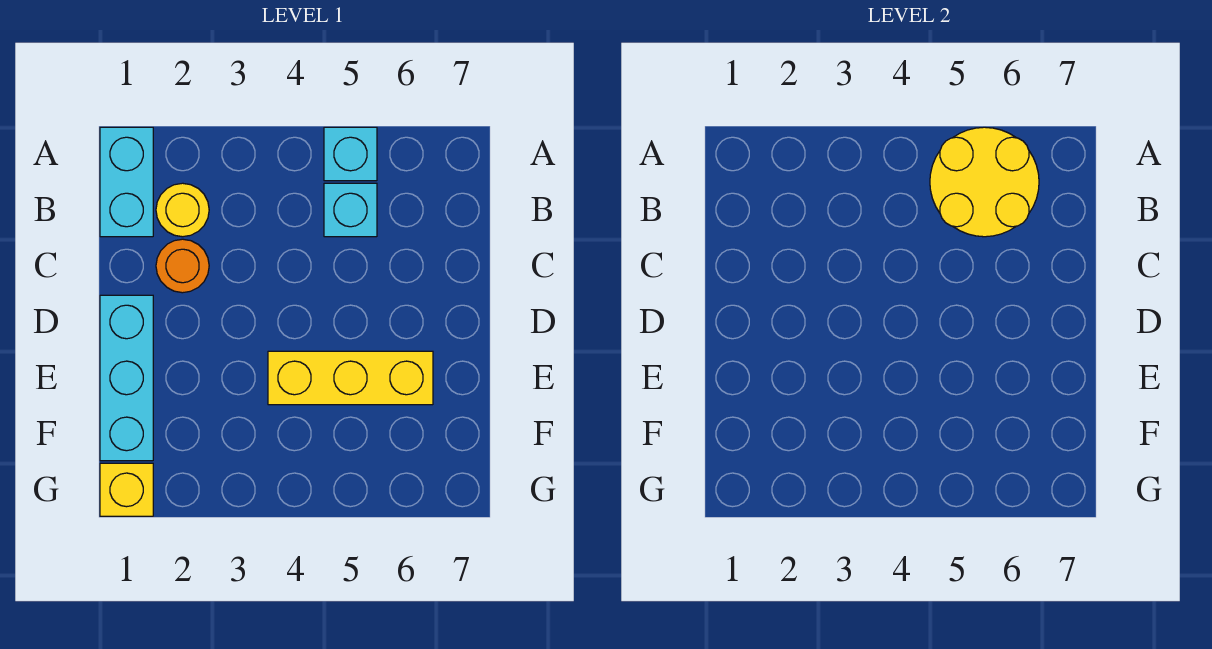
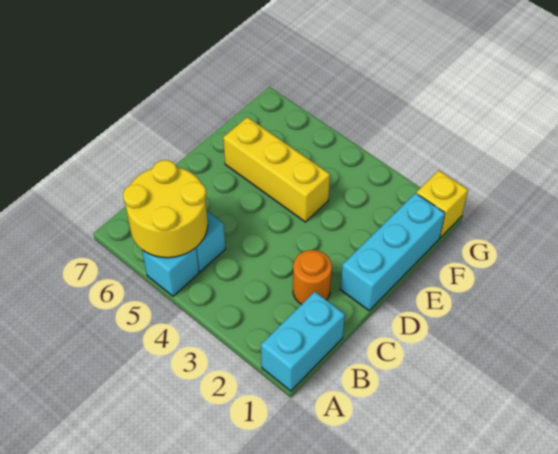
yellow 1x1 round brick [156,183,209,237] -> none

